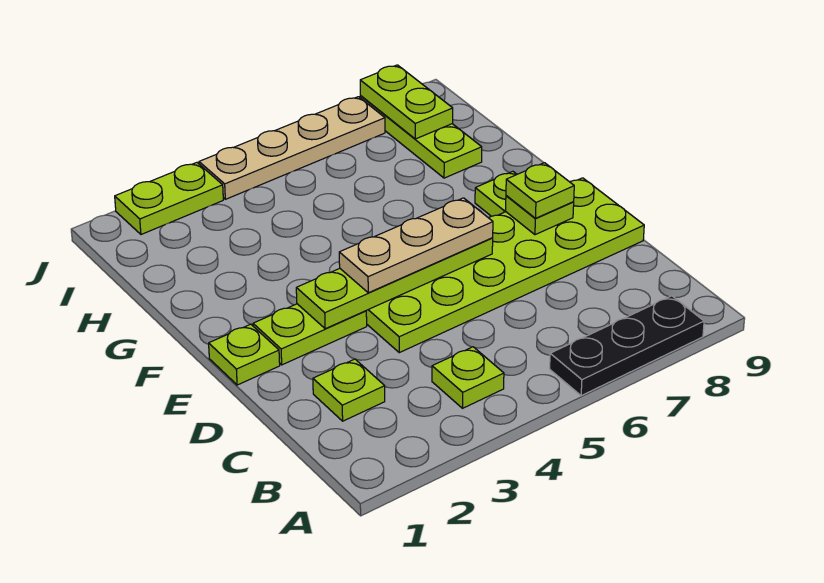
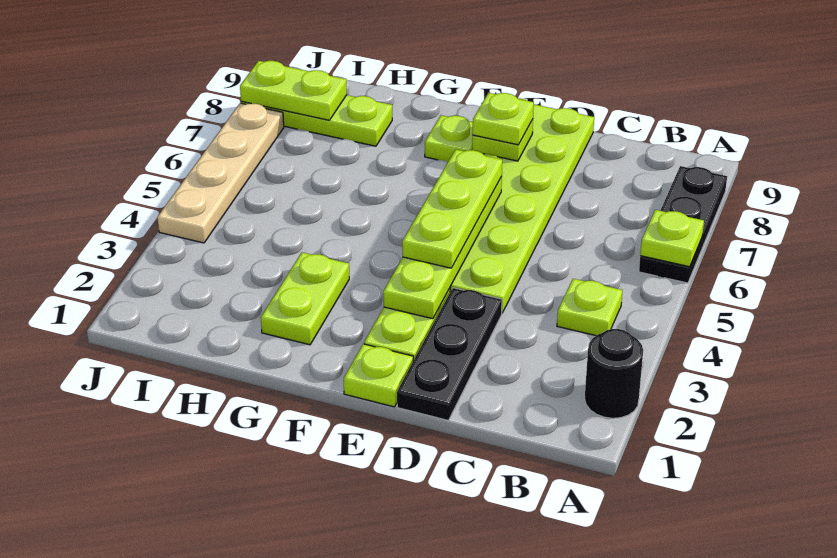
none -> black 1x1 round brick [585,329,643,418]
lime 1x1 plate [313,359,385,421] -> lime 1x1 plate moved to [640,210,704,267]
none -> black 1x3 plate [397,288,502,420]
tan 1x3 plate [339,198,493,293] -> lime 1x3 plate [402,149,502,268]
lime 1x2 plate [115,163,223,234] -> lime 1x2 plate moved to [261,252,349,345]

